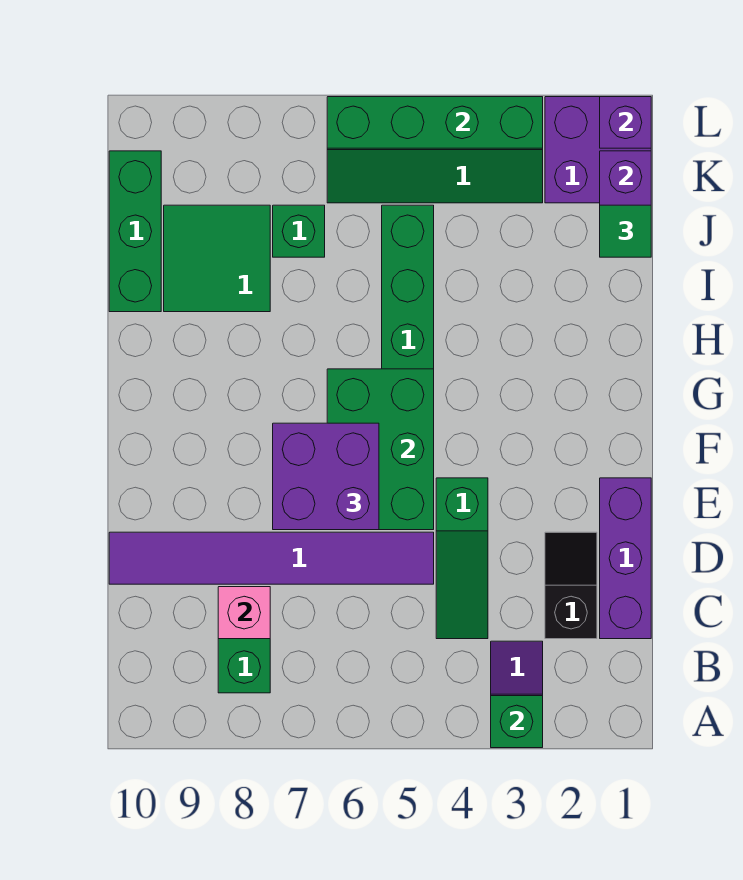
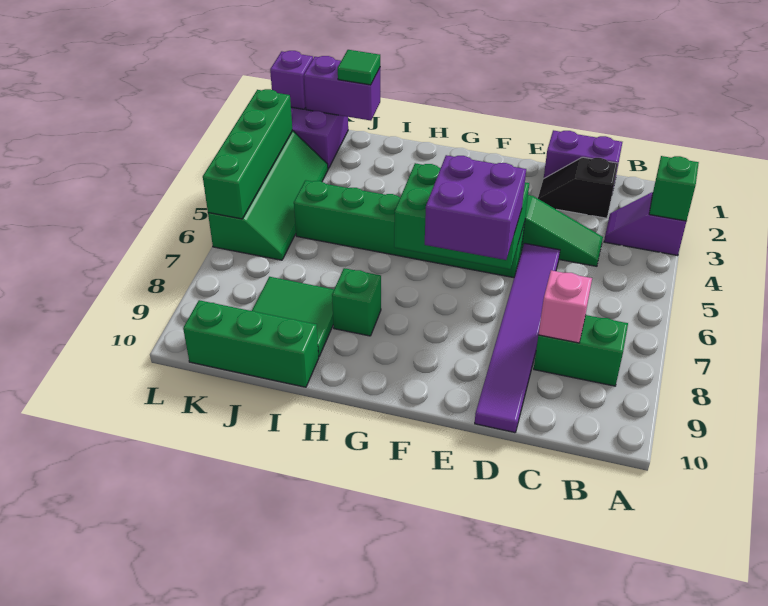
purple 1x3 brick [600,478,651,639] -> purple 1x2 brick [544,130,622,184]
green 1x1 brick [273,205,325,257] -> green 1x1 brick moved to [332,268,381,336]

